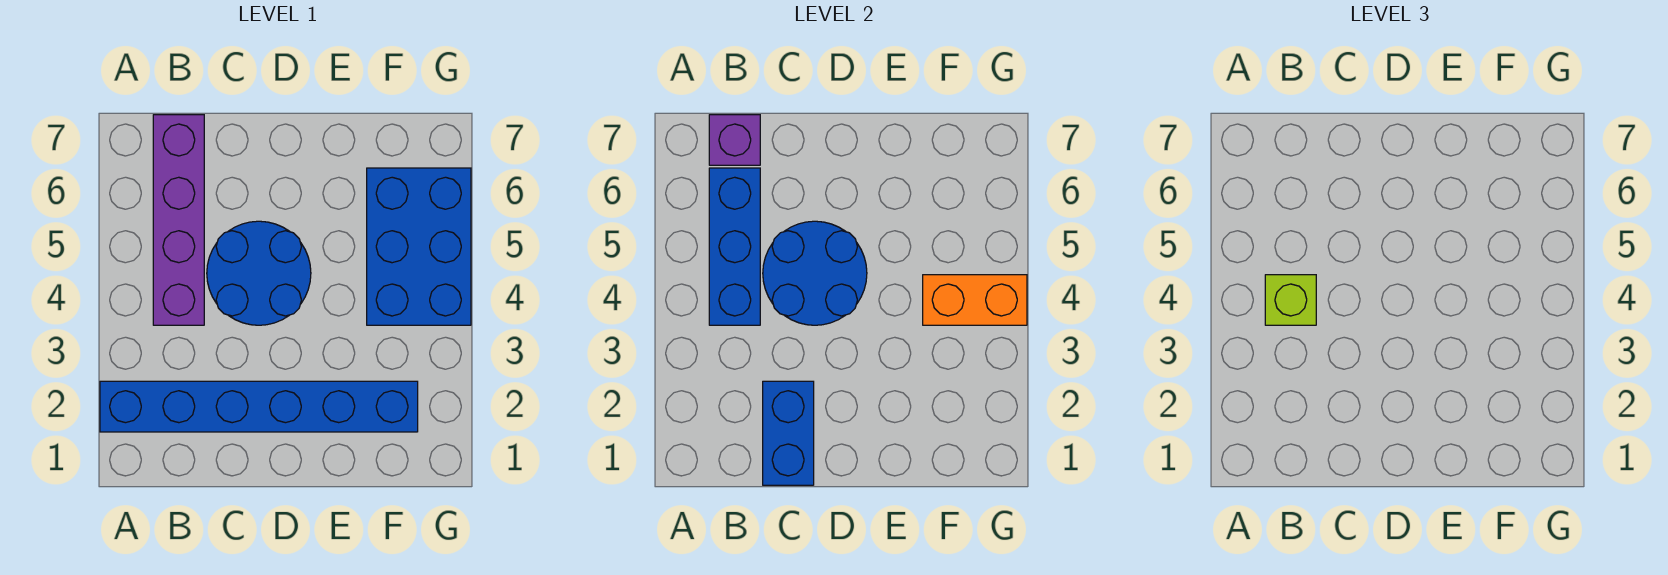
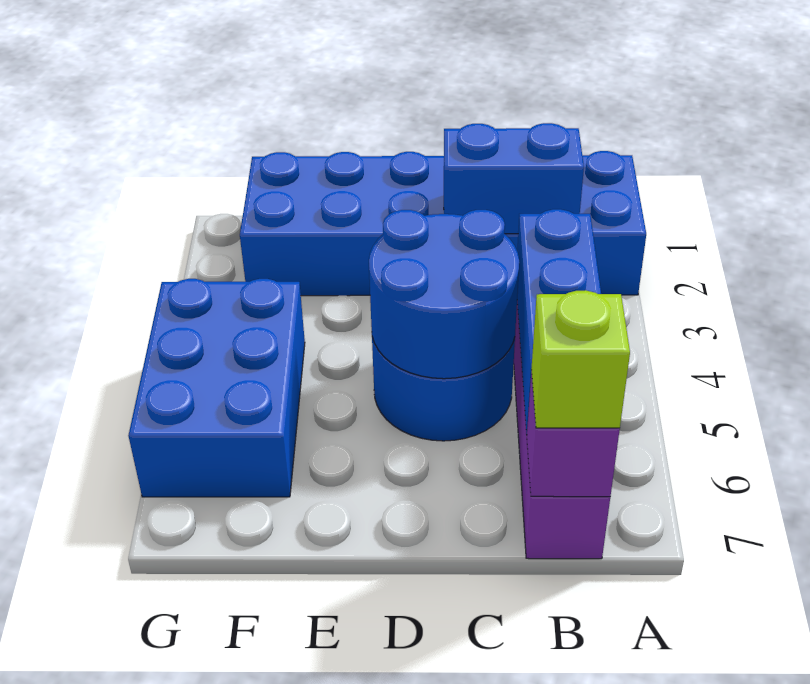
blue 1x6 brick [100,381,418,432] -> blue 2x6 brick [240,151,646,296]
lime 1x1 brick [1265,275,1316,325] -> lime 1x1 brick moved to [531,290,630,428]
blue 1x2 brick [763,381,814,485] -> blue 1x2 brick turned to [444,123,584,234]
orange 1x2 brick [923,275,1027,325] -> none

